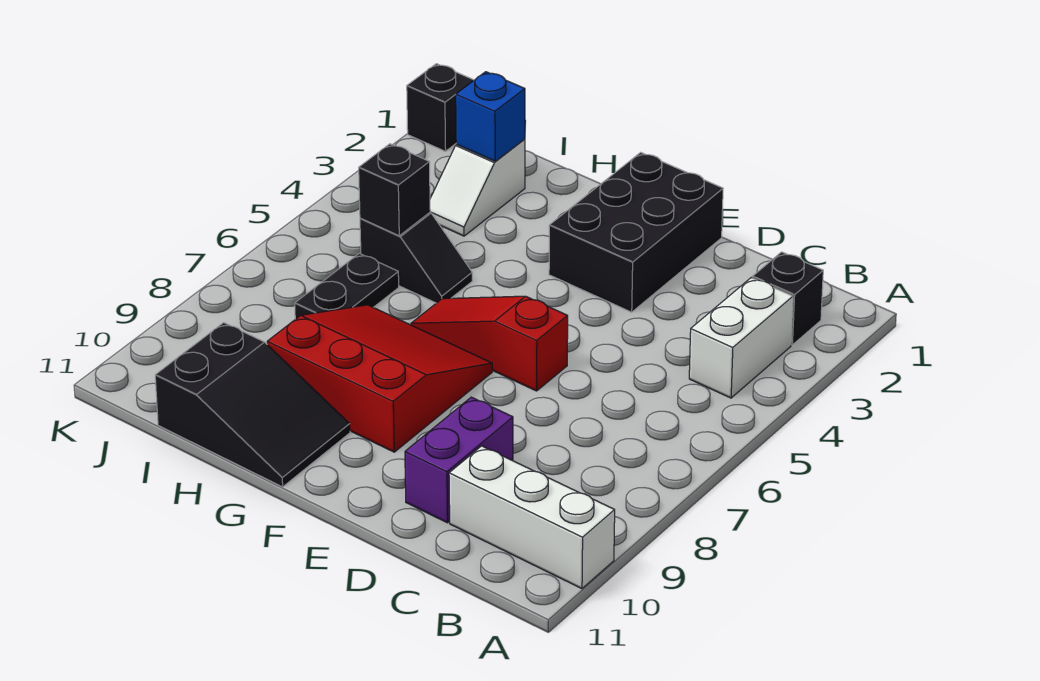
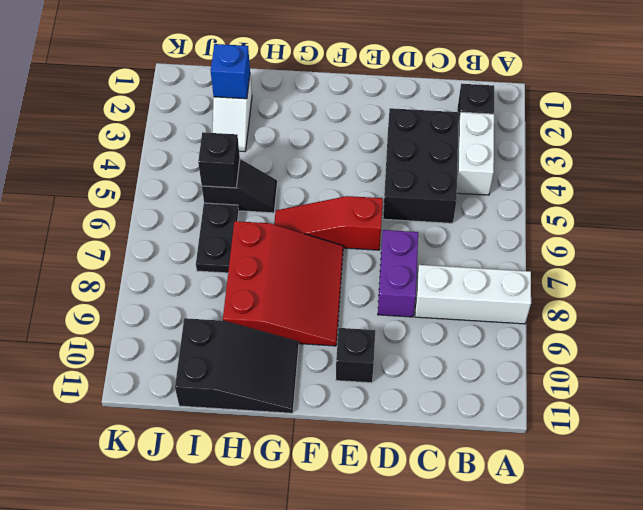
white 1x3 brick [449,446,615,589] -> white 1x3 brick moved to [415,265,531,324]
purple 1x2 brick [405,397,513,523] -> purple 1x2 brick moved to [378,230,418,317]
black 2x3 brick [549,152,723,312] -> black 2x3 brick moved to [383,108,459,223]
red 3x3 slope [267,305,492,452] -> red 3x3 slope turned to [223,221,343,346]
black 1x1 brick [407,64,474,151] -> black 1x1 brick moved to [336,328,375,383]

